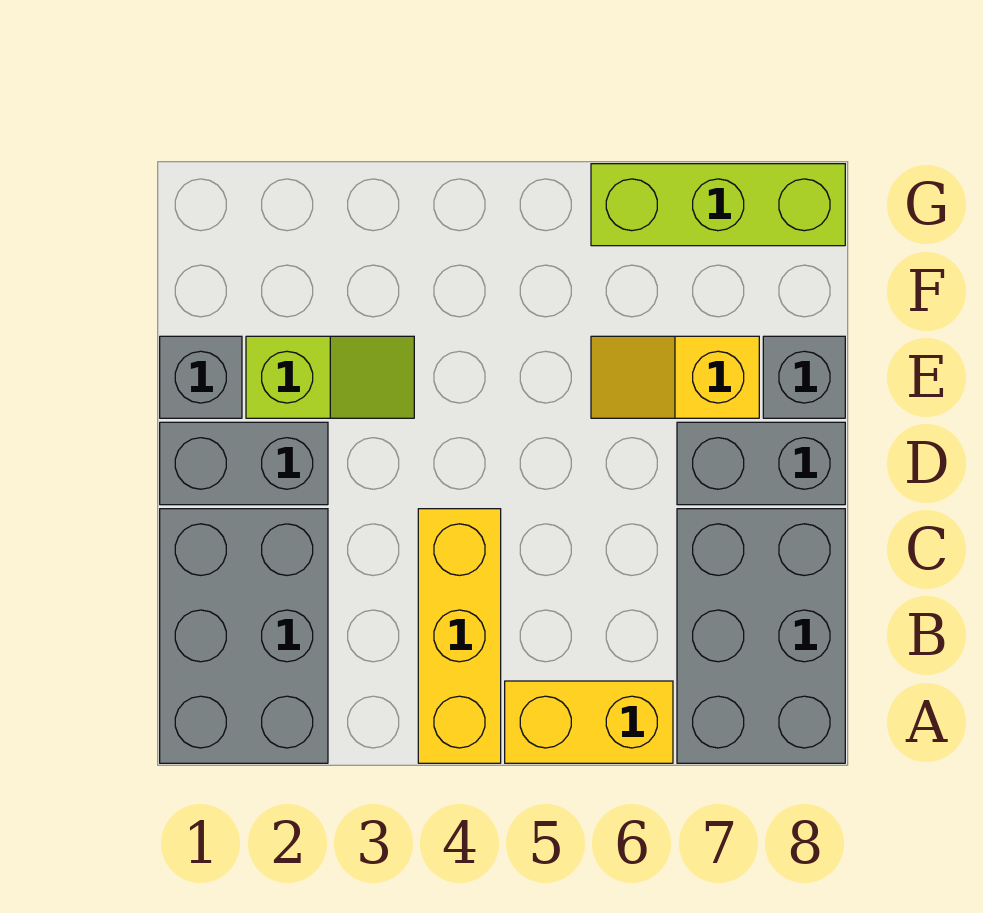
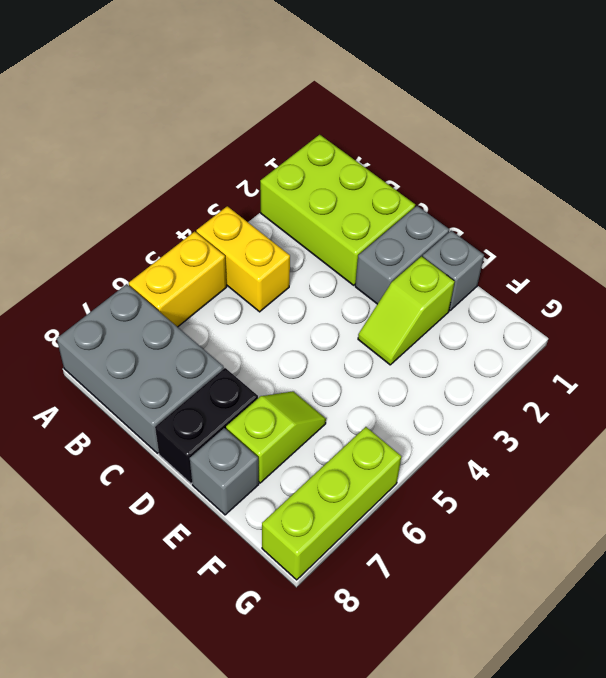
grey 2x3 brick [160,509,328,763] -> lime 2x3 brick [260,135,415,285]
yellow 1x3 brick [418,509,501,763] -> yellow 1x2 brick [196,206,290,312]
grey 1x2 brick [677,422,845,505] -> black 1x2 brick [155,368,258,484]
yellow 1x2 slope [591,336,759,418] -> lime 1x2 slope [226,391,326,483]

